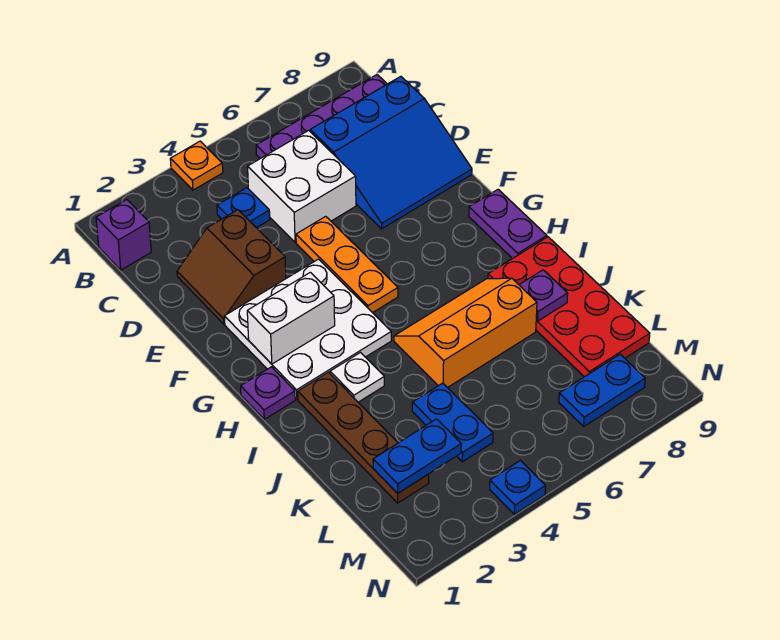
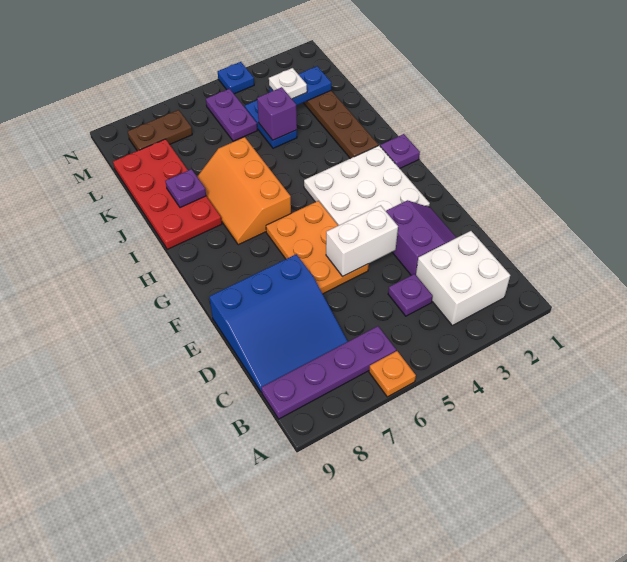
orange 1x1 plate [170,141,223,190] -> orange 1x1 plate moved to [369,351,416,397]
purple 1x1 brick [96,199,151,270] -> purple 1x1 brick moved to [257,87,297,140]
blue 1x1 plate [217,188,270,228] -> purple 1x1 plate [388,274,433,316]
white 2x2 brick [248,130,356,242] -> white 2x2 brick moved to [416,231,510,325]
blue 3x3 slope [310,76,472,229] -> blue 3x3 slope turned to [209,254,348,392]
brown 2x2 slope [177,210,286,324] -> purple 2x2 slope [386,200,456,275]
orange 1x3 plate [296,216,398,313] -> orange 2x3 plate [266,201,369,294]
white 1x2 brick [247,272,335,364] -> white 1x2 brick moved to [326,205,398,277]
purple 1x2 plate [469,189,547,259] -> purple 1x2 plate moved to [206,89,257,141]
white 1x1 plate [330,353,384,402] -> white 1x1 plate moved to [269,68,307,99]
orange 2x3 slope [394,278,537,388] -> orange 2x3 slope turned to [197,137,291,245]
blue 1x2 plate [559,354,645,426] -> brown 1x2 plate [128,110,192,151]

